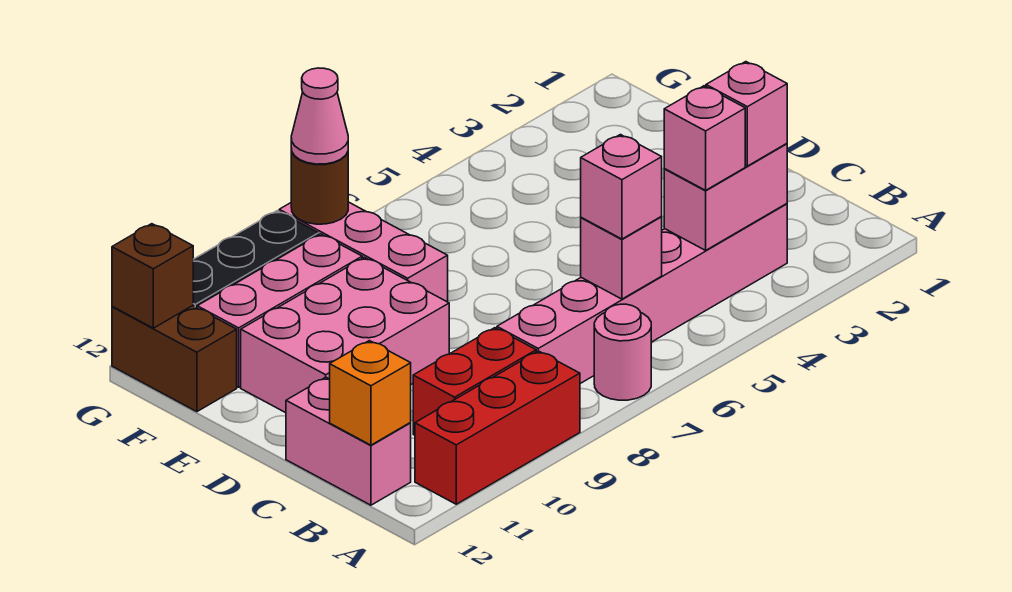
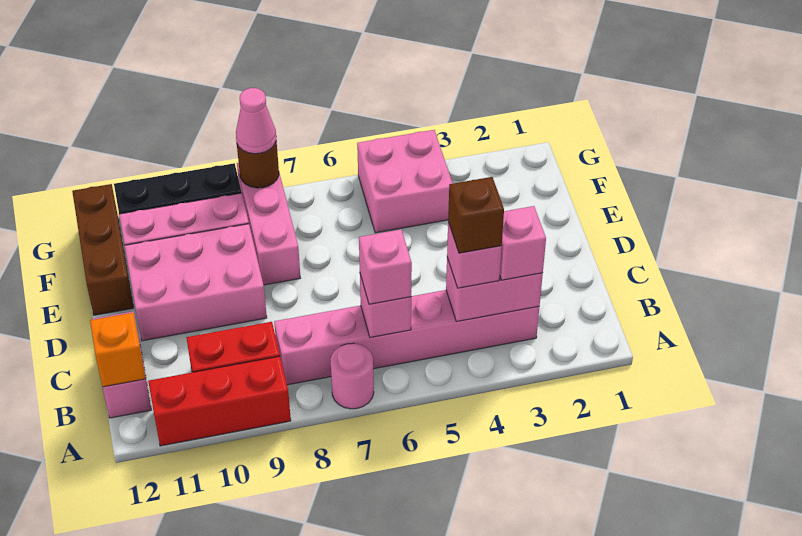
none -> pink 2x2 brick [357,130,453,233]
brown 1x2 brick [112,306,237,412] -> brown 1x3 brick [72,184,134,315]
brown 1x1 brick [112,224,193,328] -> brown 1x1 brick moved to [448,177,504,253]

